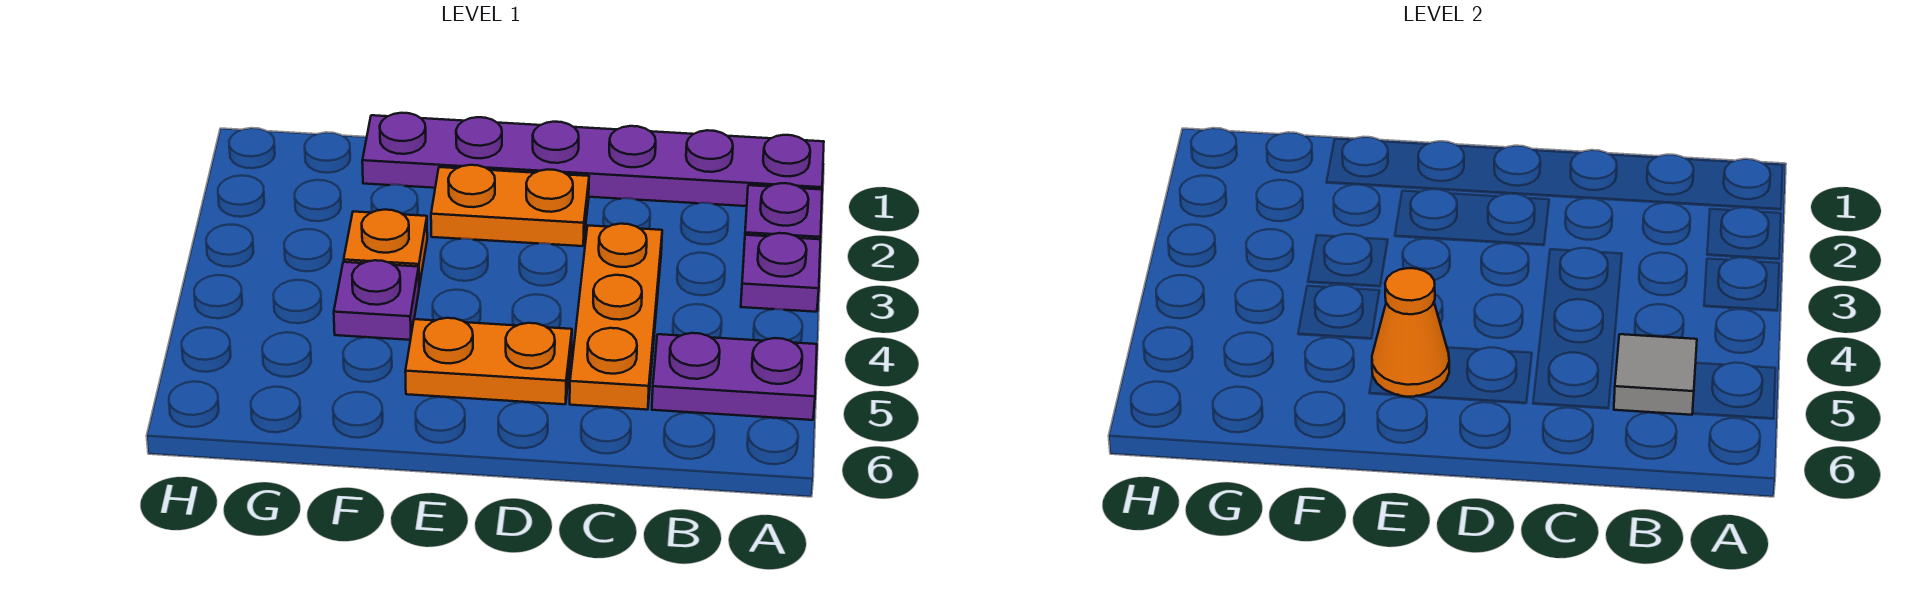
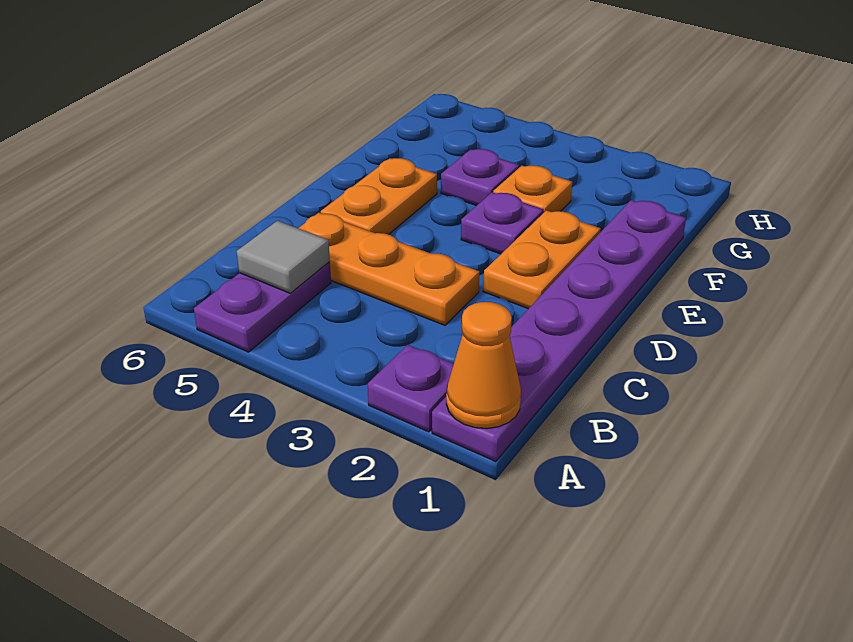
purple 1x1 plate [741,233,820,312] -> purple 1x1 plate moved to [461,192,544,254]
orange 1x1 cone [1372,268,1449,397] -> orange 1x1 cone moved to [446,302,521,428]

